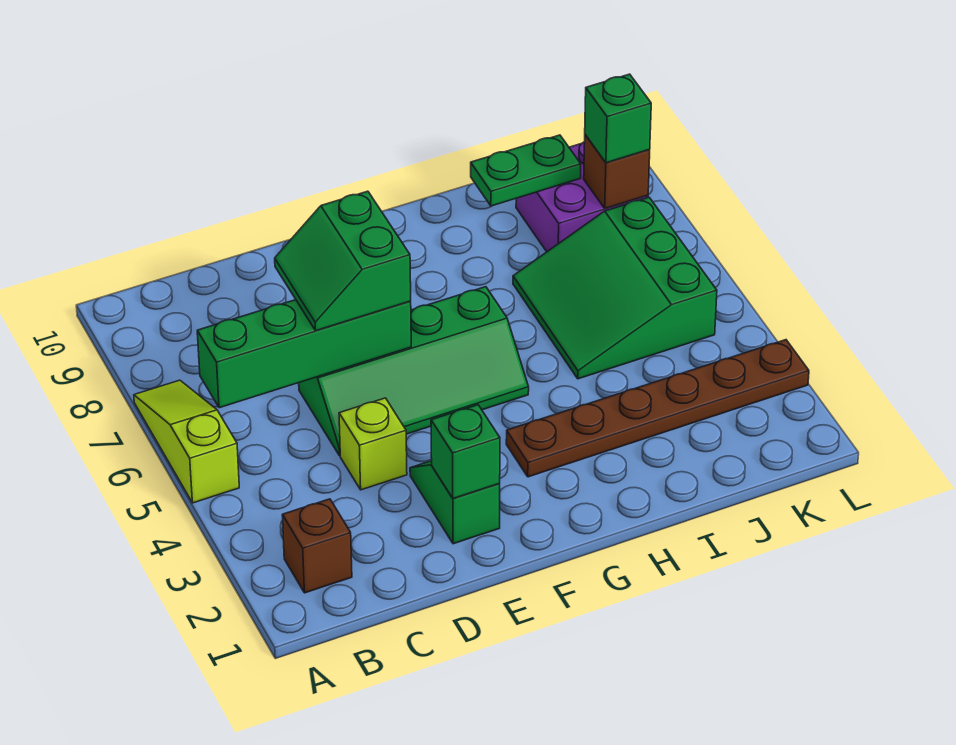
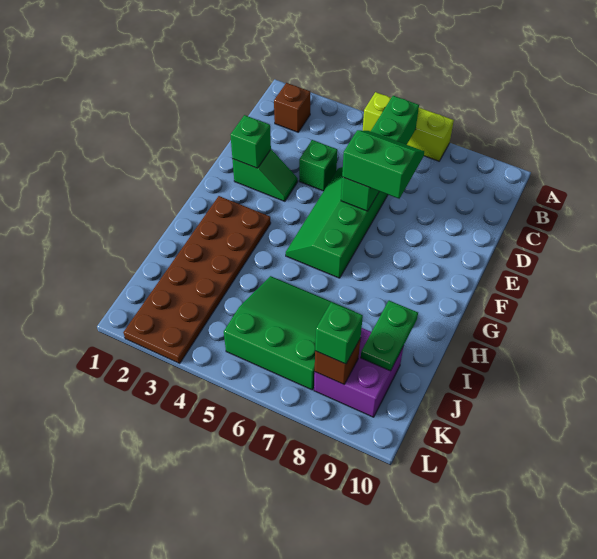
lime 1x3 slope [134,380,239,503] -> lime 1x3 brick [363,92,454,161]
lime 1x1 brick [339,398,407,490] -> green 1x1 brick [299,140,337,191]
brown 1x6 plate [506,340,809,477] -> brown 2x6 plate [123,196,271,363]

